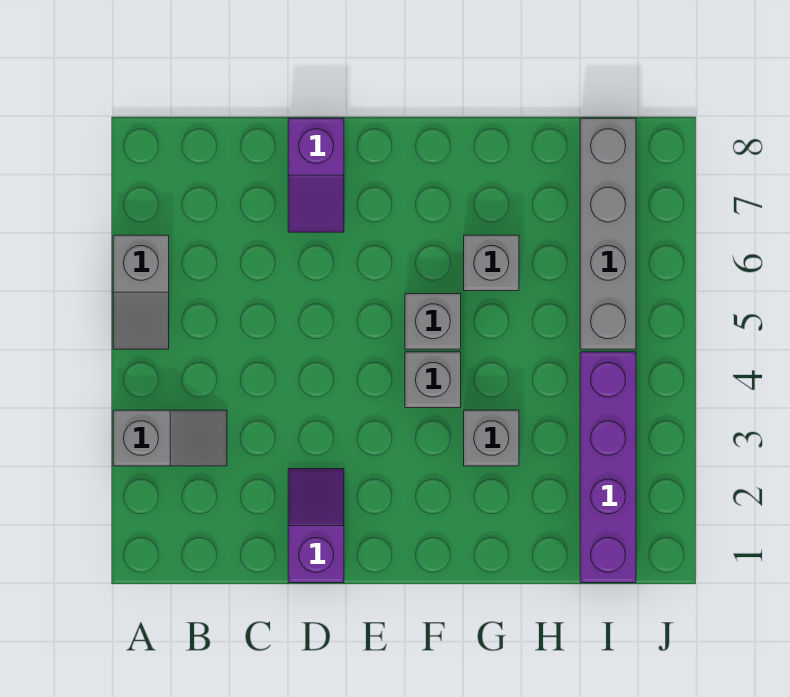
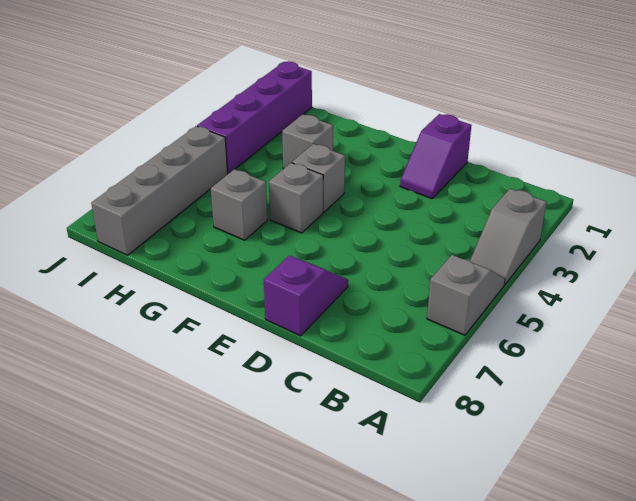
grey 1x2 slope [113,410,227,466] -> grey 1x2 slope turned to [470,189,547,285]

